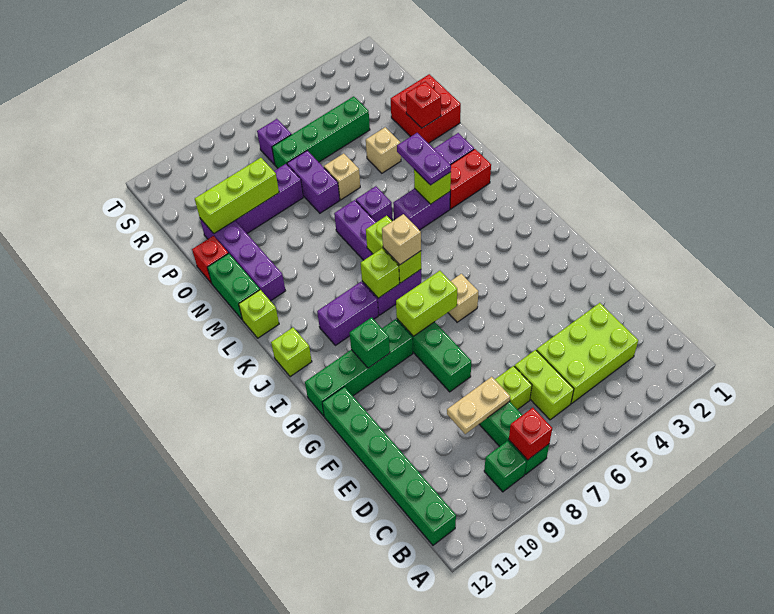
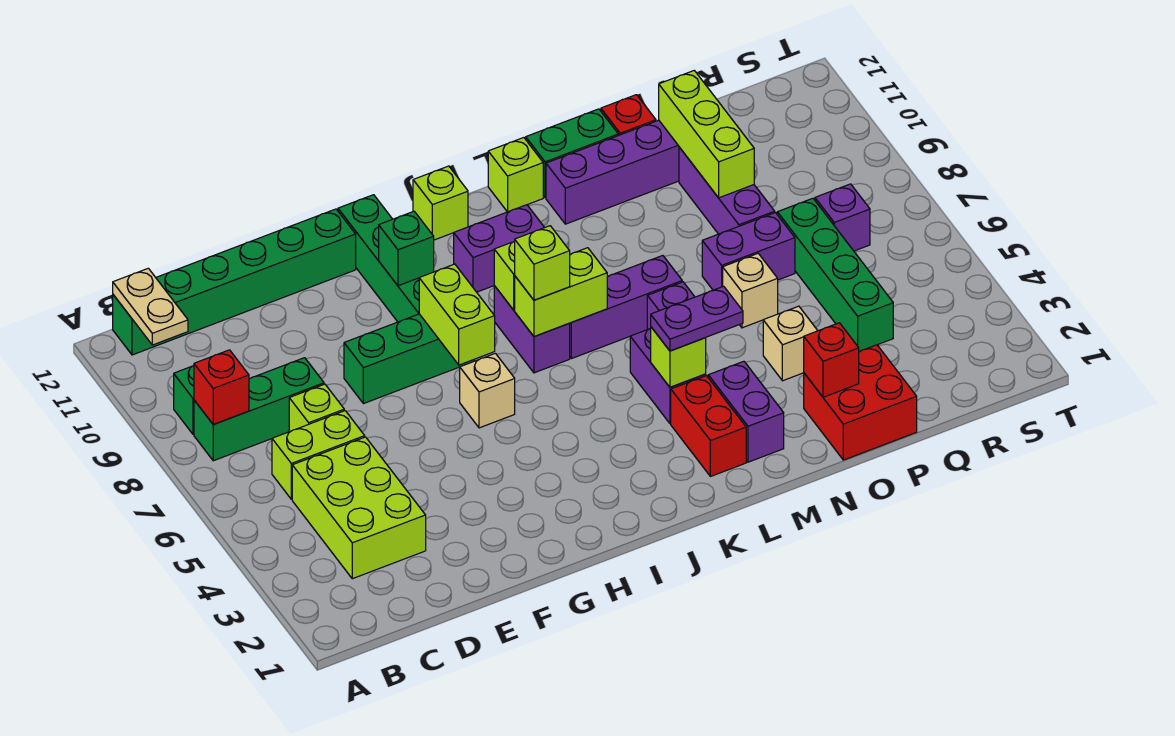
tan 1x2 plate [447,377,510,434] -> tan 1x2 plate moved to [113,268,188,345]
tan 1x1 brick [382,214,421,265] -> lime 1x1 brick [515,226,570,300]
purple 1x2 brick [317,282,378,345] -> purple 1x2 brick turned to [454,205,545,292]

